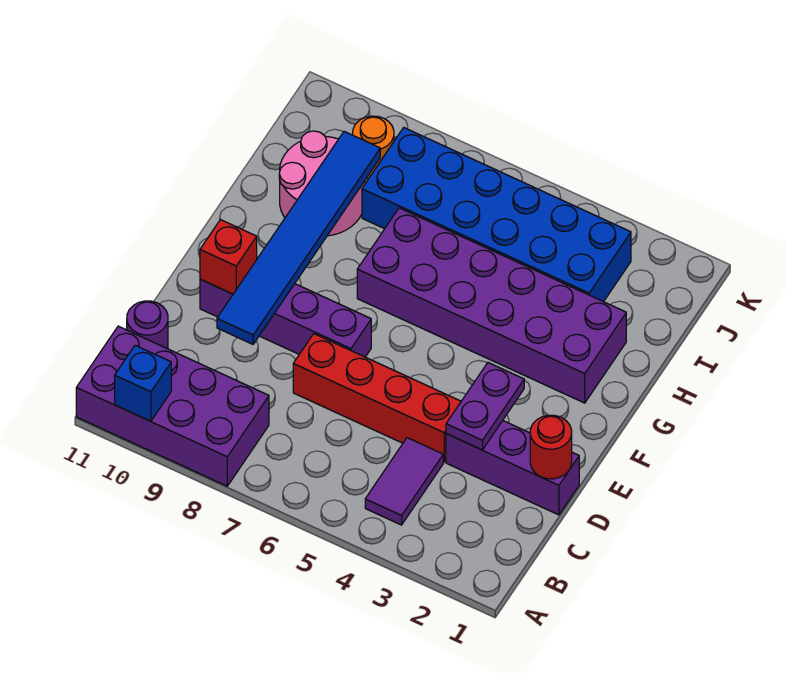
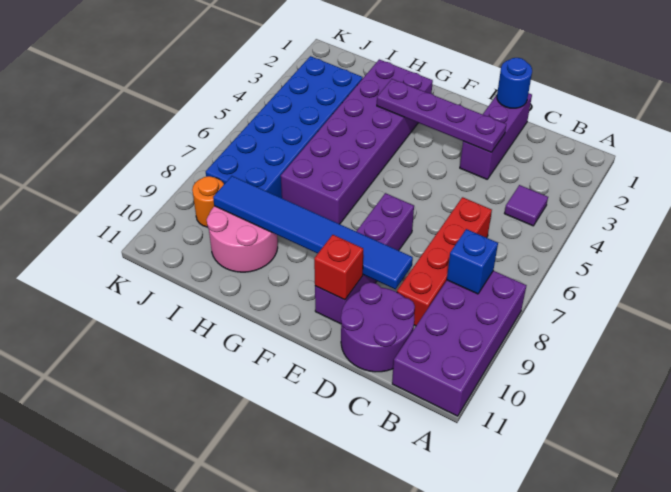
blue 1x1 brick [115,345,171,421] -> blue 1x1 brick moved to [447,229,498,294]
purple 1x2 tile [365,438,443,525] -> purple 1x1 tile [504,185,548,226]
purple 1x1 round brick [127,301,168,349] -> purple 2x2 round brick [341,282,415,372]
red 1x1 round brick [530,415,572,479] -> blue 1x1 round brick [497,58,532,108]
purple 1x2 plate [446,363,524,450] -> purple 1x4 plate [377,79,506,152]
red 1x4 brick [293,334,461,462] -> red 1x4 brick moved to [397,197,492,326]

